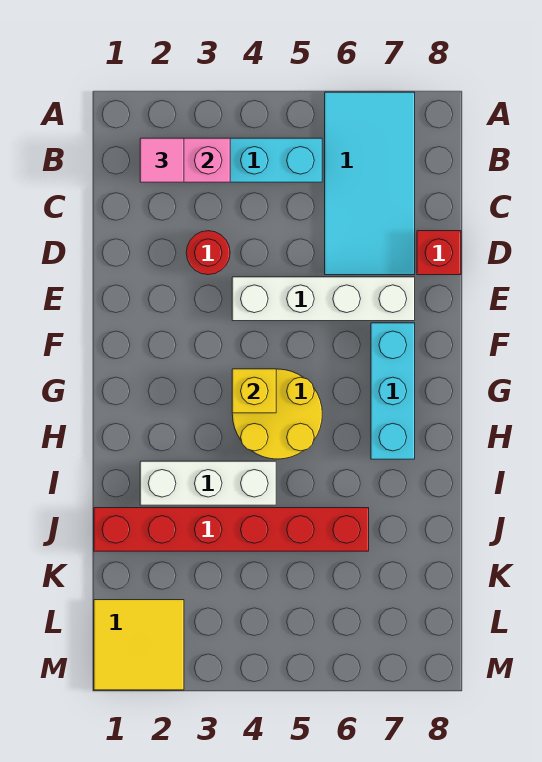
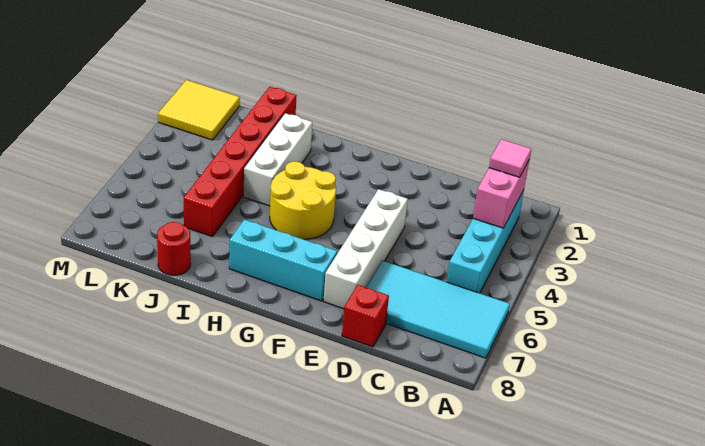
red 1x1 round brick [186,231,230,275] -> red 1x1 round brick moved to [157,222,191,275]
yellow 1x1 brick [232,369,276,413] -> none

